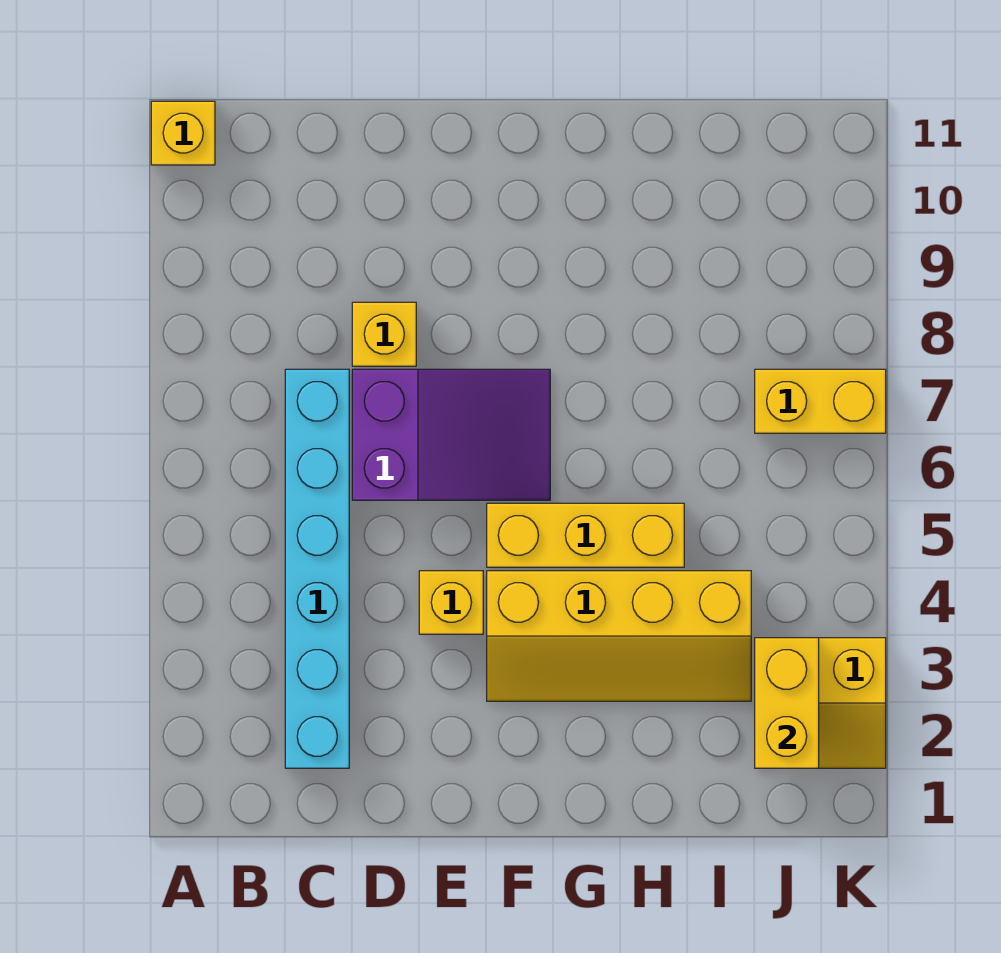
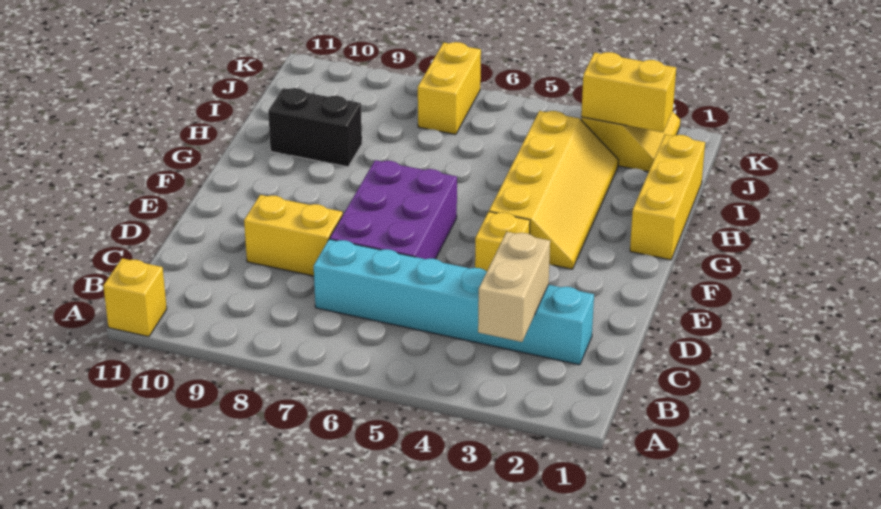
none -> tan 1x2 brick [478,232,550,342]
purple 2x3 slope [352,369,550,500] -> purple 2x3 brick [330,160,457,259]
yellow 1x1 brick [352,302,416,366] -> yellow 1x2 brick [244,195,343,276]
yellow 1x3 brick [487,503,684,567] -> yellow 1x3 brick moved to [630,135,705,260]
none -> black 1x2 brick [268,88,362,167]

